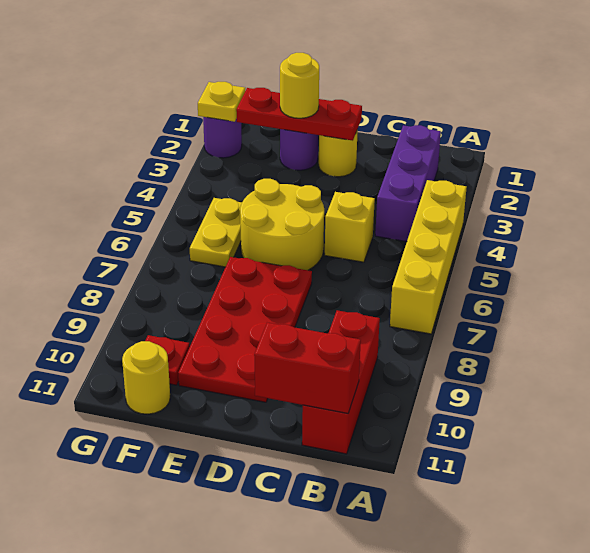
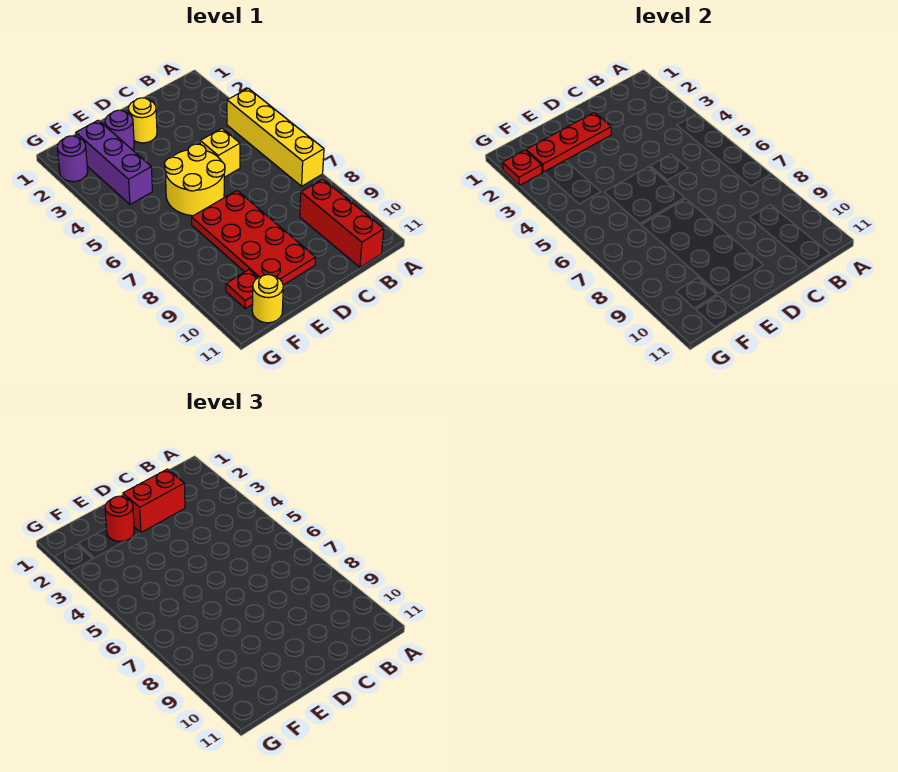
purple 1x3 brick [375,125,441,242] -> purple 1x3 brick moved to [76,120,152,204]
red 1x2 brick [254,323,361,413] -> red 1x2 brick moved to [123,469,185,533]
yellow 1x1 round brick [280,53,319,118] -> red 1x1 round brick [105,496,134,541]
yellow 1x2 plate [190,198,242,267] -> none
yellow 1x1 plate [198,82,245,122] -> red 1x1 plate [502,150,542,185]

